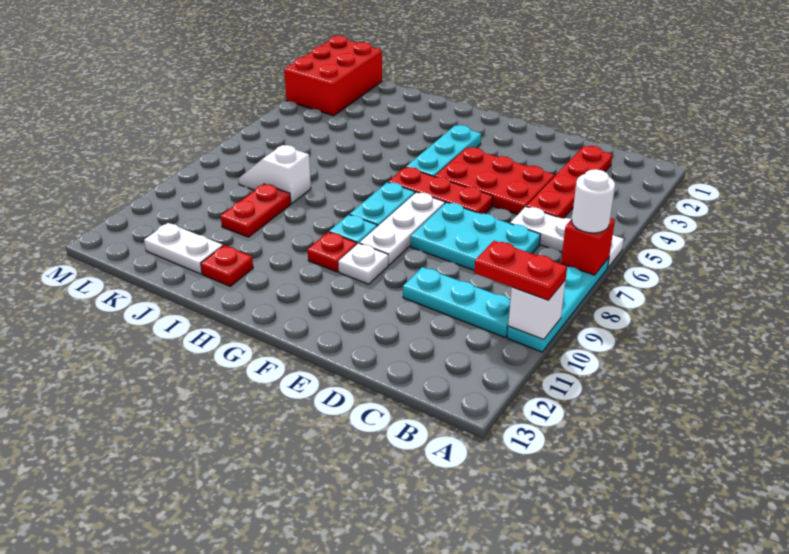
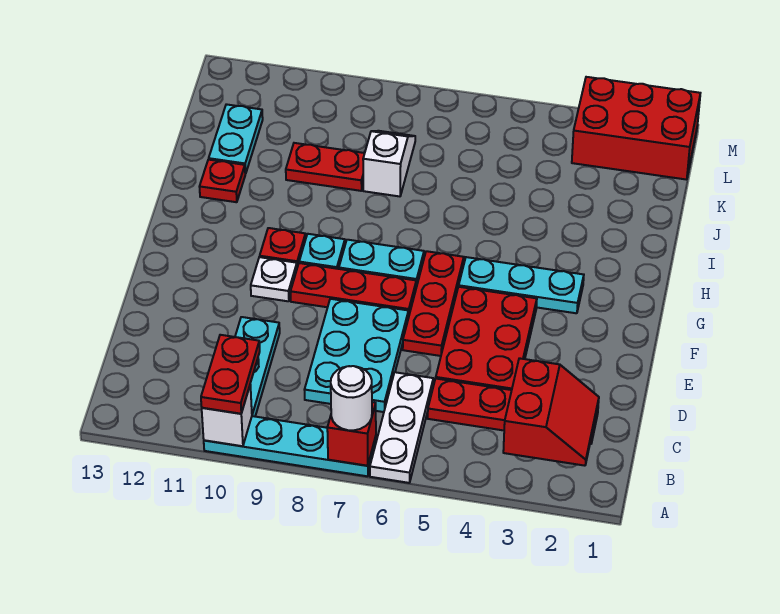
none -> red 2x2 slope [503,358,599,466]
white 1x3 plate [360,192,445,265] -> red 1x3 plate [291,263,416,318]
white 1x2 plate [144,223,223,274] -> cyan 1x2 plate [209,104,263,174]

